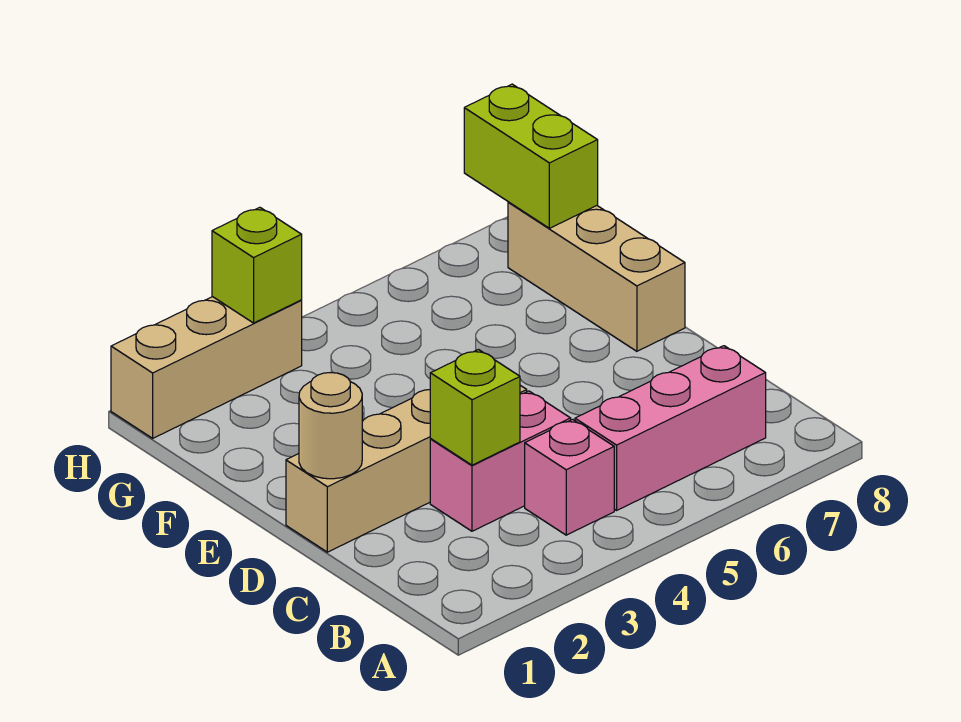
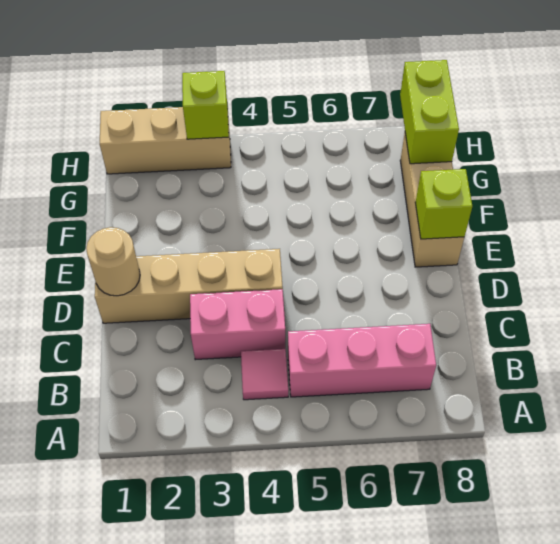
pink 1x1 brick [525,419,614,535] -> pink 1x1 tile [241,349,288,400]
lime 1x1 brick [430,350,520,465] -> lime 1x1 brick moved to [415,169,472,239]

